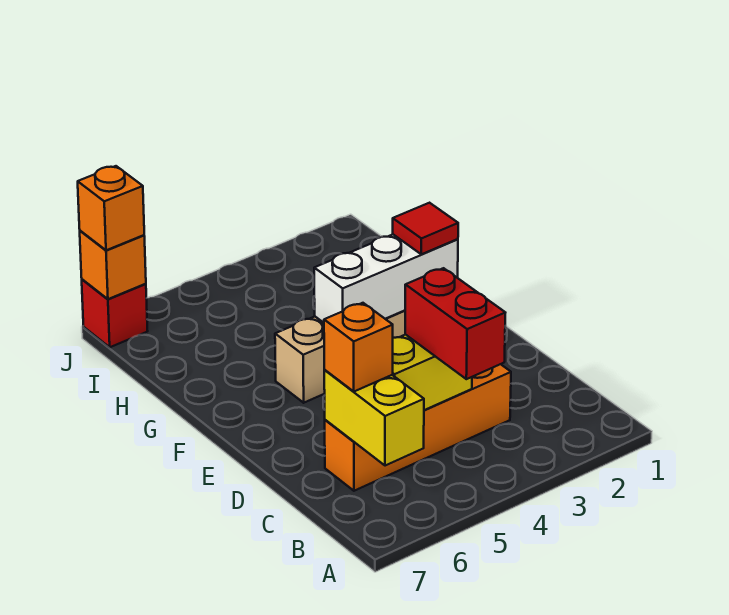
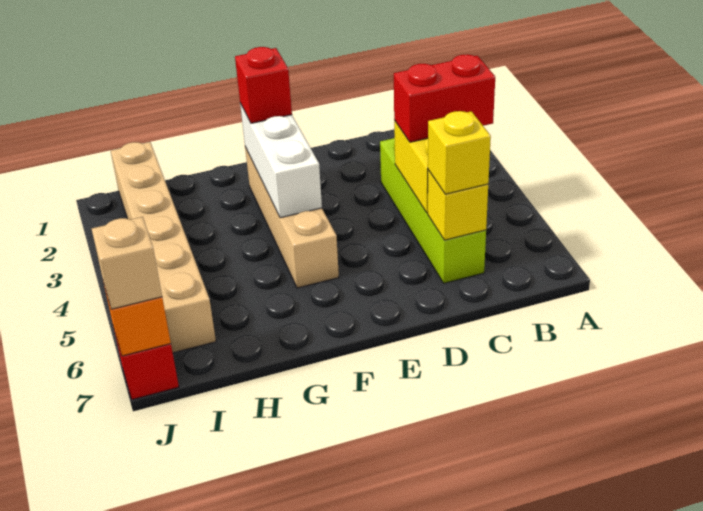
yellow 1x2 brick [324,370,424,466] -> yellow 1x1 brick [428,170,488,240]
orange 1x4 brick [325,364,511,491] -> lime 1x4 brick [380,137,486,283]
orange 1x1 brick [324,303,393,392] -> yellow 1x1 brick [428,111,491,194]
red 1x1 tile [393,203,458,254] -> red 1x1 brick [235,47,292,123]
none -> tan 1x6 brick [111,142,216,353]
orange 1x1 brick [78,166,144,250] -> tan 1x1 brick [92,217,162,310]

